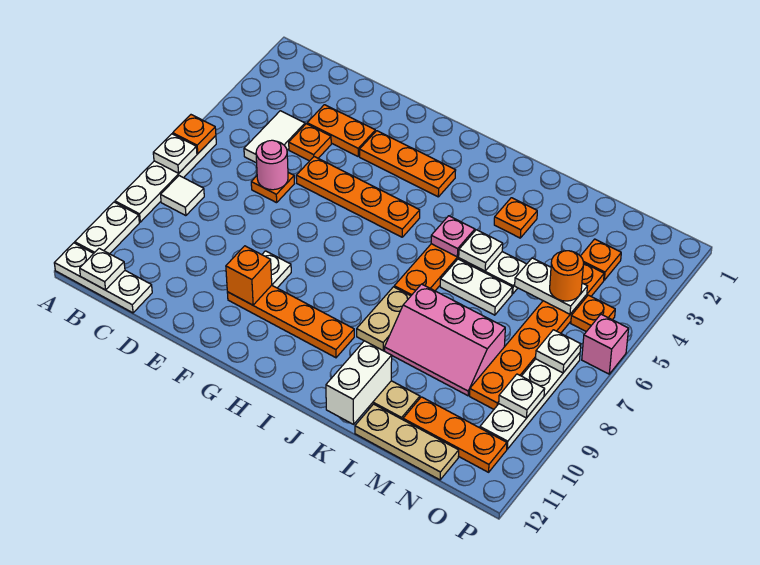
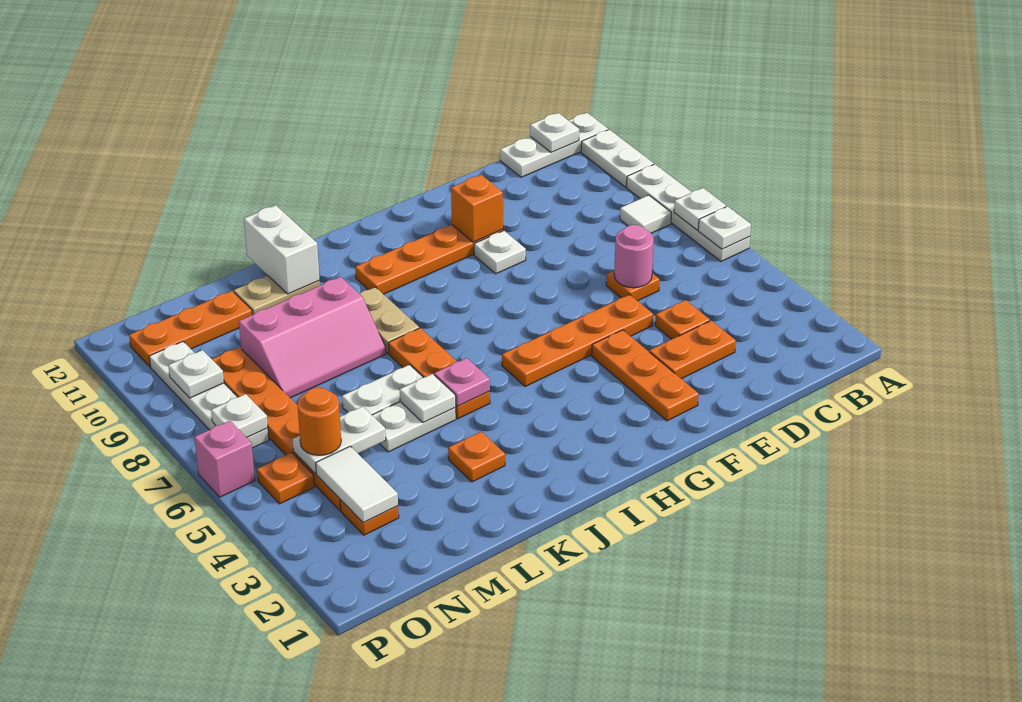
orange 1x1 plate [173,115,216,153] -> white 1x1 plate [698,206,751,249]
white 1x2 tile [244,111,305,163] -> white 1x2 tile moved to [316,446,398,523]
orange 1x3 plate [360,131,456,197] -> orange 1x3 plate turned to [592,330,699,421]
pink 2x3 slope [385,284,505,396] -> pink 2x3 slope turned to [239,277,386,398]
tan 1x3 plate [355,404,459,480] -> none

